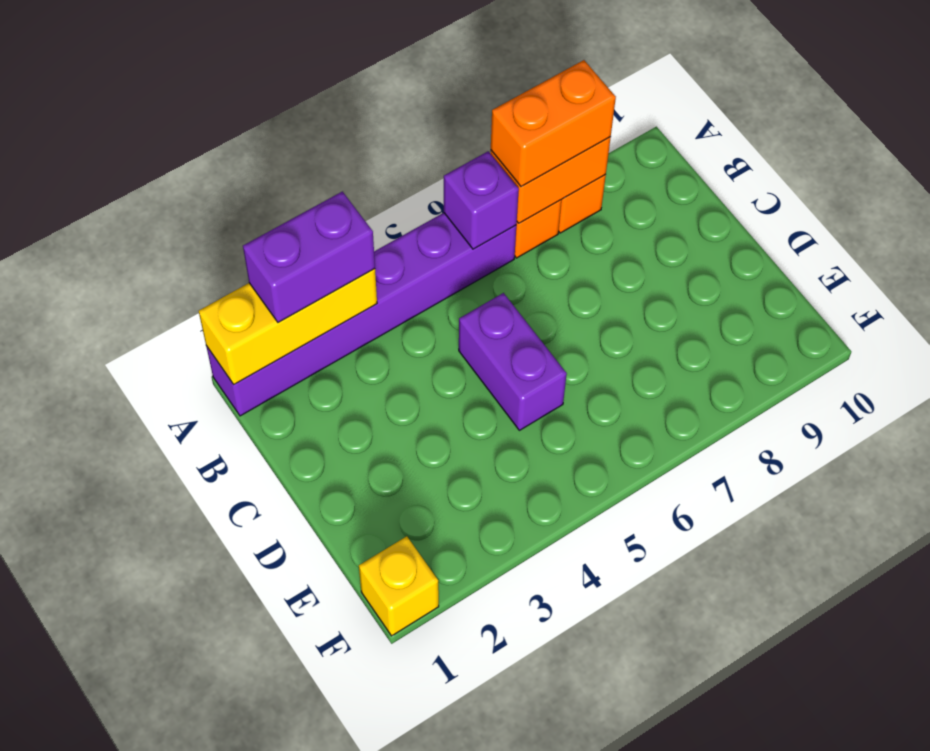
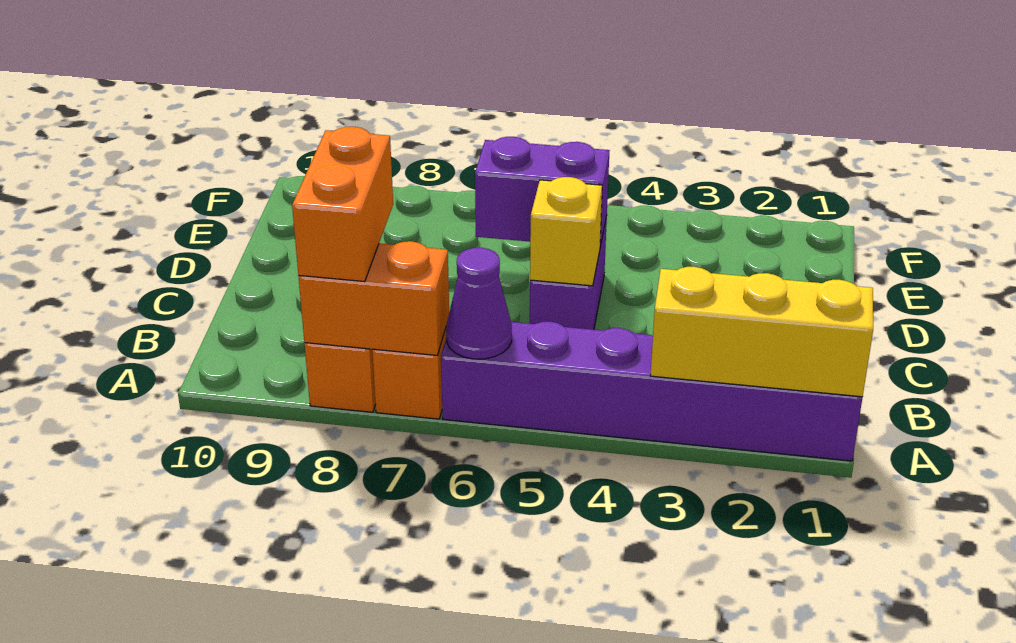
purple 1x2 brick [243,192,375,323] -> purple 1x2 brick moved to [475,137,610,246]
purple 1x1 brick [444,151,519,249] -> purple 1x1 cone [446,248,512,359]
orange 1x2 brick [491,60,616,187] -> orange 1x2 brick turned to [292,127,393,282]
yellow 1x1 brick [359,536,439,636] -> yellow 1x1 brick moved to [530,177,602,286]

